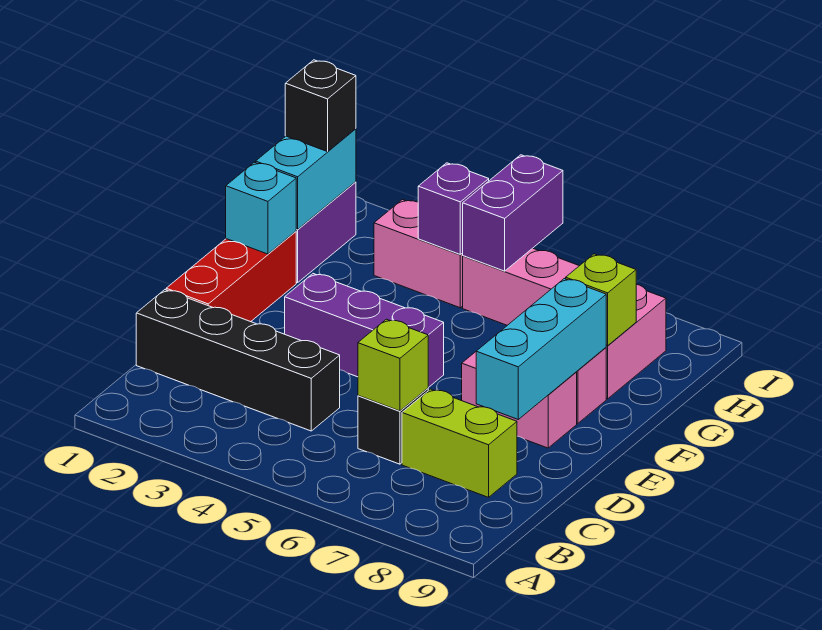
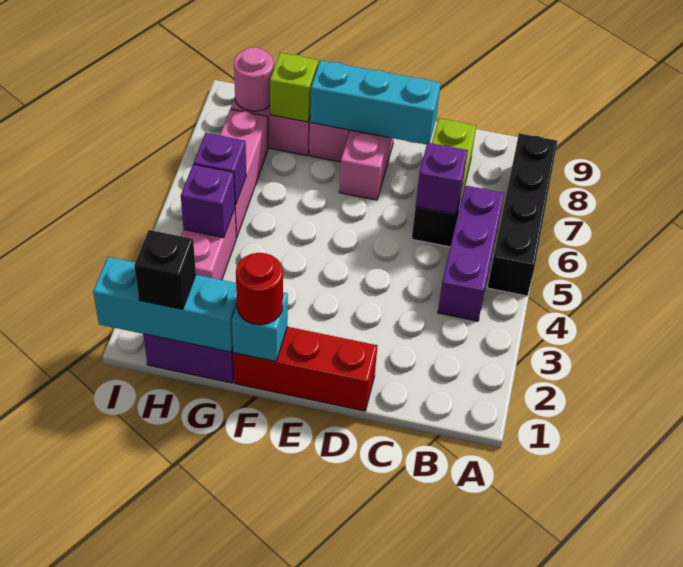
black 1x4 brick [136,290,340,431] -> black 1x4 brick moved to [487,133,557,296]
lime 1x1 brick [358,319,428,411] -> purple 1x1 brick [416,143,468,214]
purple 1x3 brick [285,274,444,388] -> purple 1x3 brick moved to [438,186,504,321]
none -> red 1x1 round brick [236,253,283,325]
cyan 1x2 brick [256,129,356,229] -> cyan 1x3 brick [93,257,237,352]
purple 1x2 brick [463,155,563,271] -> purple 1x1 brick [194,133,246,205]
none -> pink 1x1 round brick [234,47,274,111]

